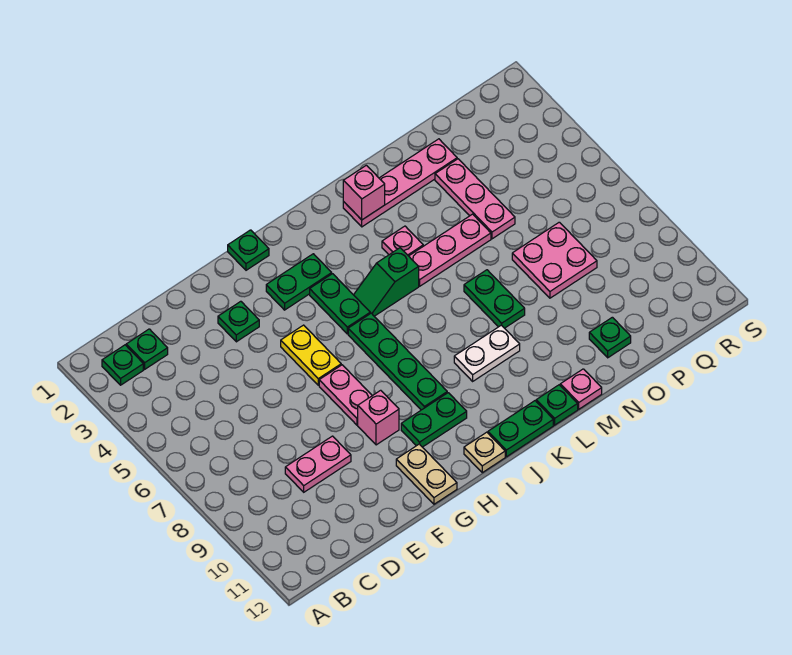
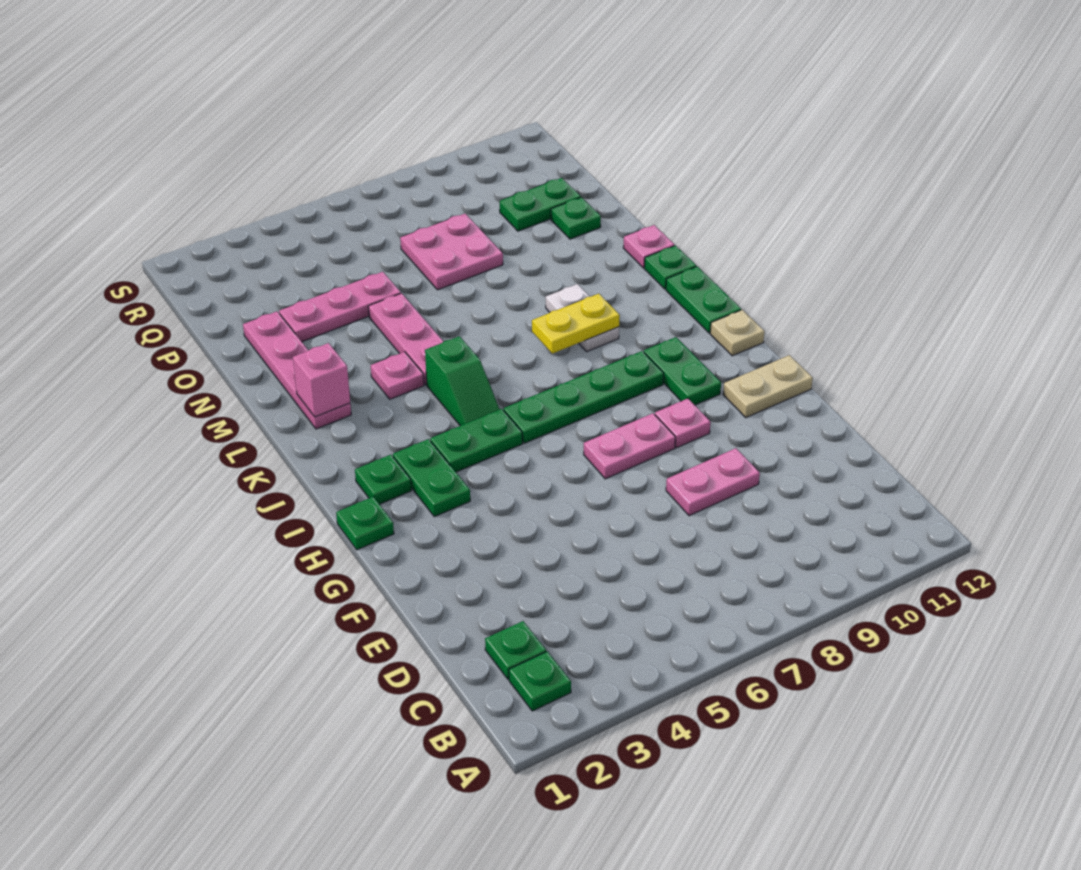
pink 1x2 plate [285,436,351,492] -> pink 1x2 plate turned to [666,448,760,516]
green 1x1 plate [218,301,259,342] -> green 1x1 plate moved to [355,455,411,504]
yellow 1x2 plate [281,325,341,385] -> yellow 1x2 plate moved to [532,294,620,353]
pink 1x1 brick [358,390,399,445] -> pink 1x1 plate [655,399,711,448]
green 1x2 plate [464,270,525,328] -> green 1x2 plate moved to [500,178,581,231]

